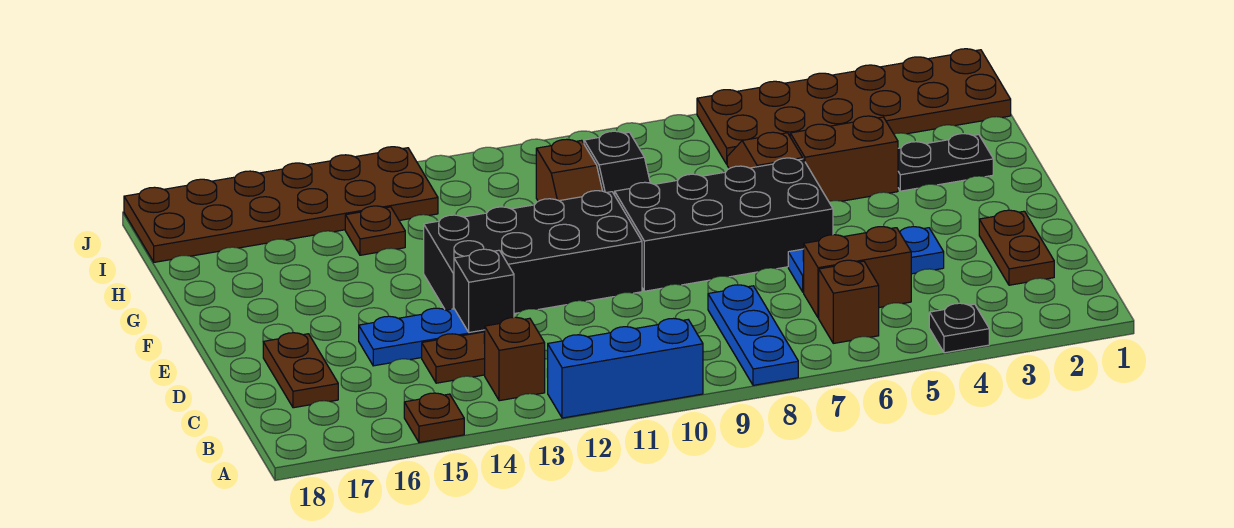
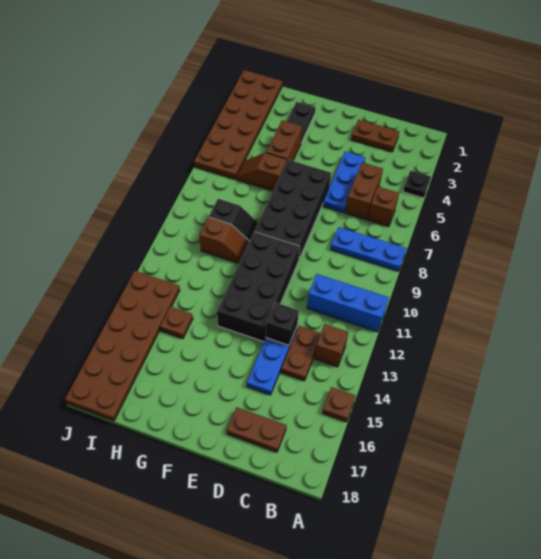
blue 1x3 brick [547,318,703,418] -> blue 1x3 brick turned to [307,274,389,332]

